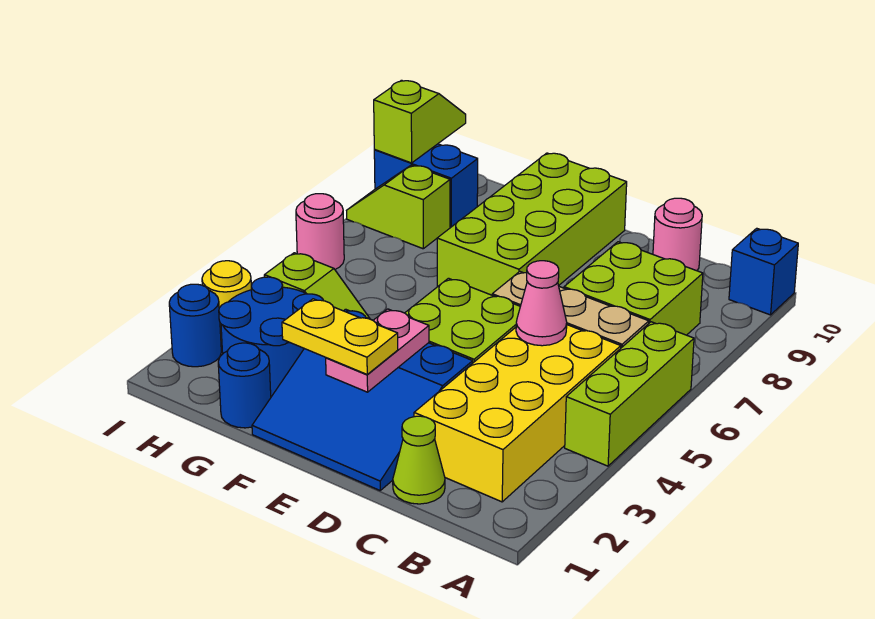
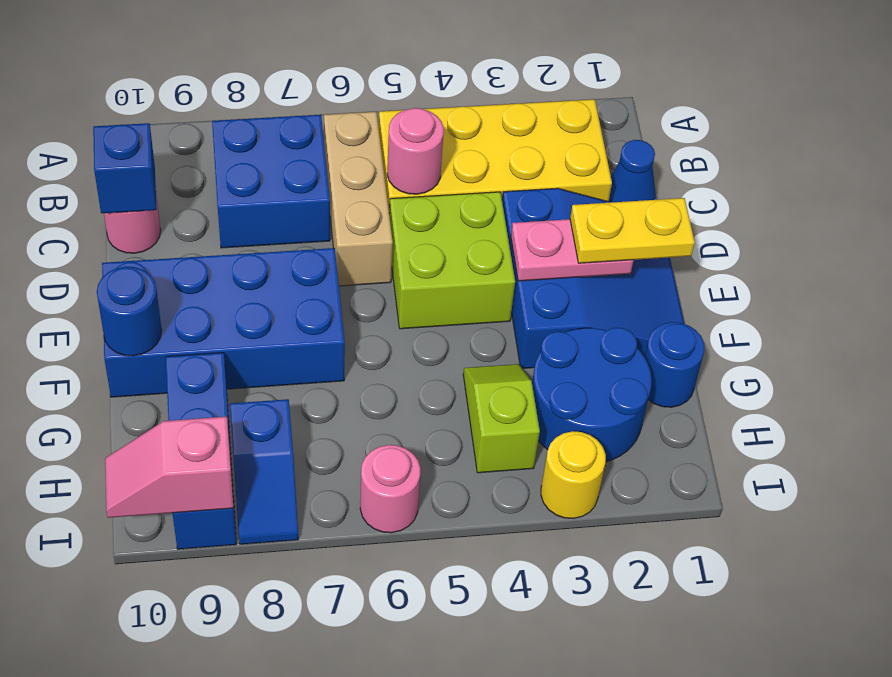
lime 1x3 brick [565,322,694,466] -> none
blue 1x1 brick [729,228,798,315] -> blue 1x1 brick moved to [93,123,157,213]
lime 2x2 brick [564,242,703,335] -> blue 2x2 brick [212,115,330,248]
lime 1x1 cone [393,416,445,504] -> blue 1x1 cone [609,140,656,202]
pink 1x1 cone [516,261,567,346] -> pink 1x1 round brick [387,108,444,194]
yellow 1x2 plate [282,299,398,375] -> yellow 1x2 plate turned to [570,198,695,263]
lime 2x4 brick [437,153,627,295] -> blue 2x4 brick [102,248,345,397]
lime 1x2 slope [347,165,450,249] -> blue 1x2 slope [230,399,298,544]
blue 1x2 brick [374,144,478,227] -> blue 1x3 brick [166,353,236,549]
blue 1x1 round brick [169,284,221,367] -> blue 1x1 round brick moved to [97,266,162,356]
lime 1x2 slope [374,80,466,163] -> pink 1x2 slope [105,417,233,518]

